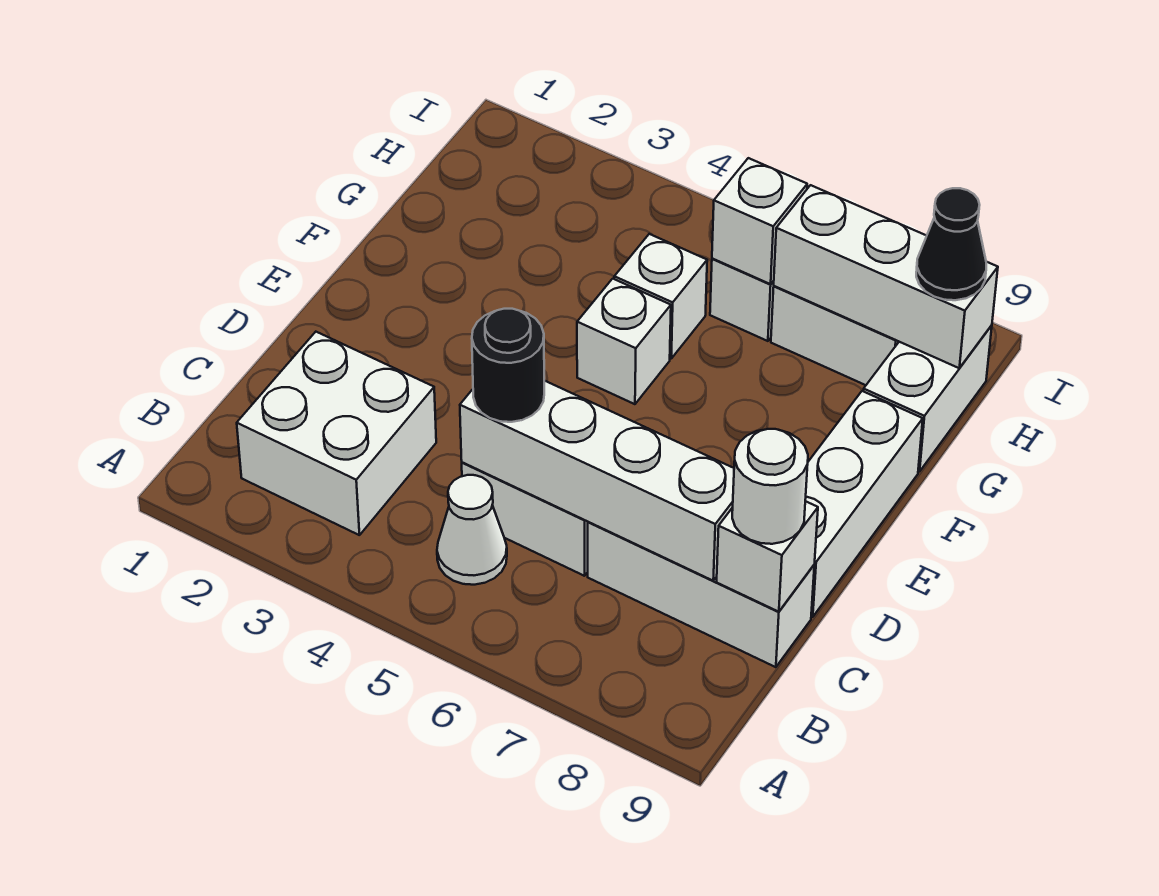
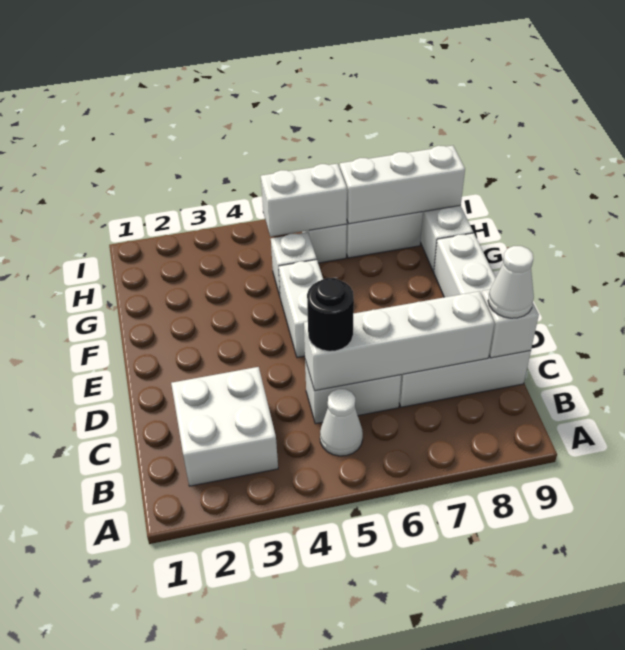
white 1x1 round brick [732,429,808,544] -> white 1x1 cone [488,246,534,318]
white 1x1 brick [577,279,671,404] -> white 1x2 brick [279,260,323,358]
white 1x1 brick [712,158,807,284] -> white 1x2 brick [261,164,347,237]
black 1x1 cone [916,188,986,300] -> none

